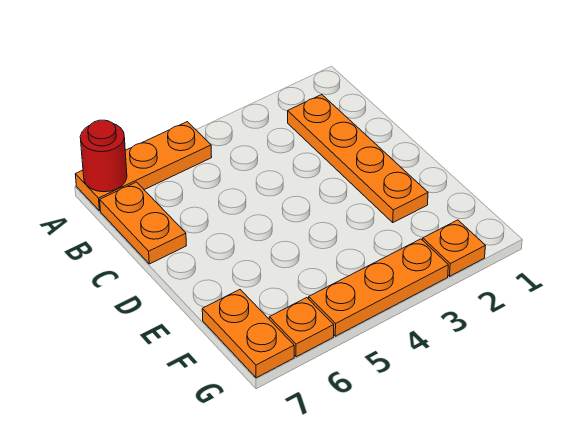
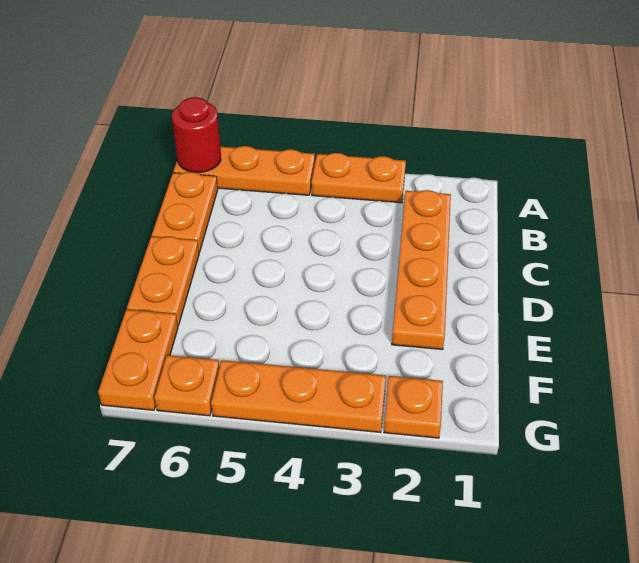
none -> orange 1x2 plate [312,153,406,203]
none -> orange 1x2 plate [127,236,199,325]

